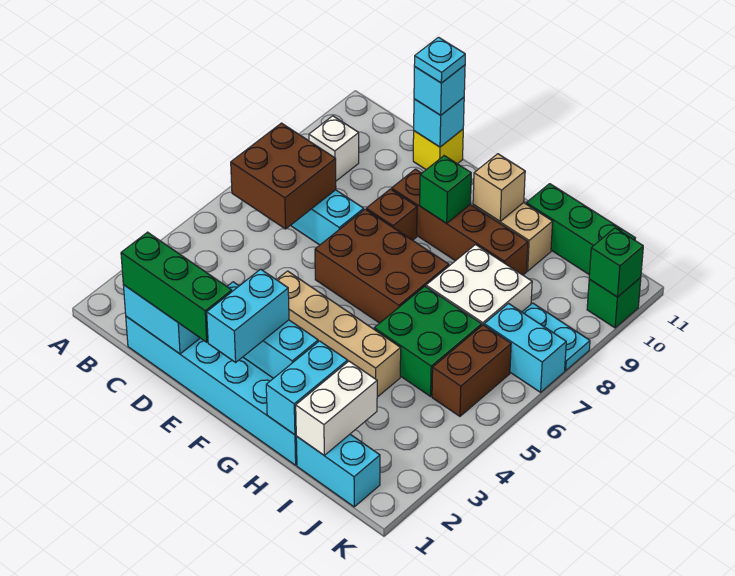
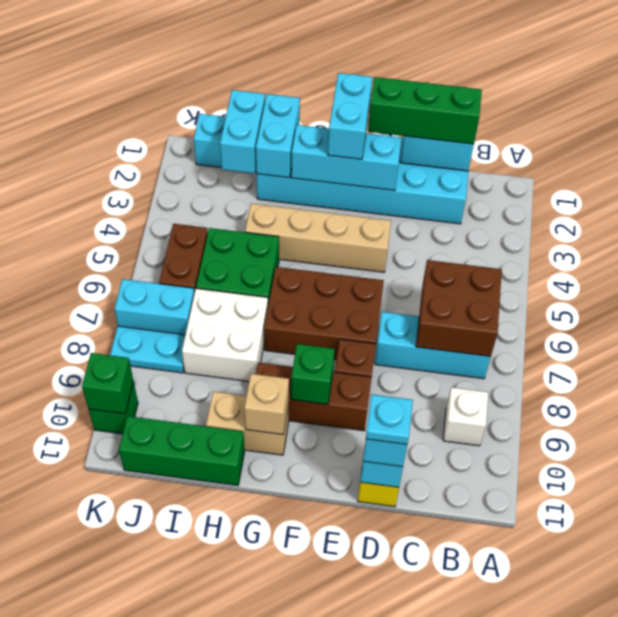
brown 1x4 brick [392,169,528,275] -> brown 1x3 brick [256,363,372,431]
white 1x2 brick [296,361,377,455] -> cyan 1x2 brick [220,90,265,174]

